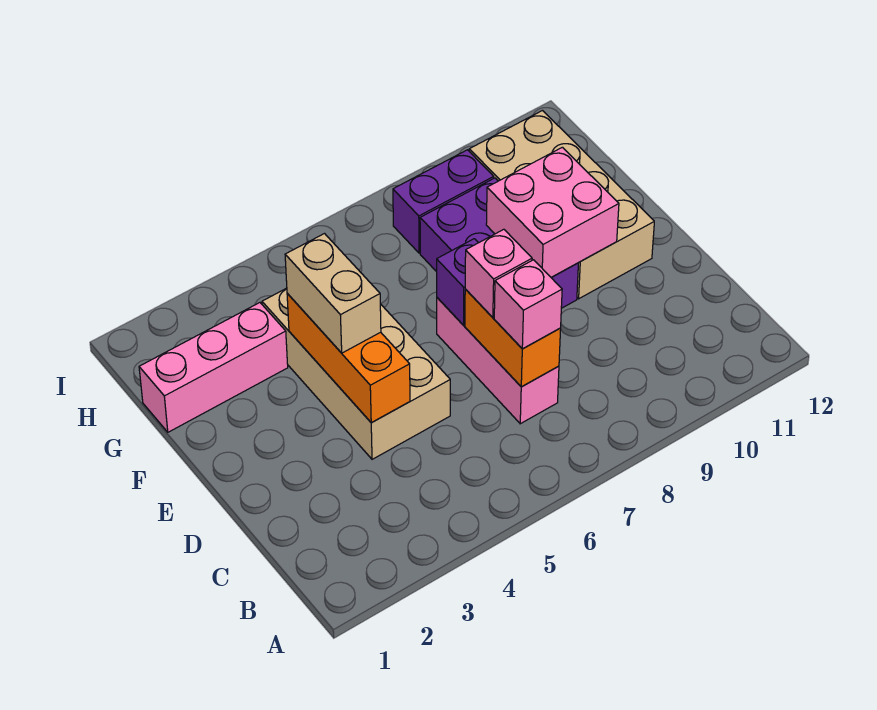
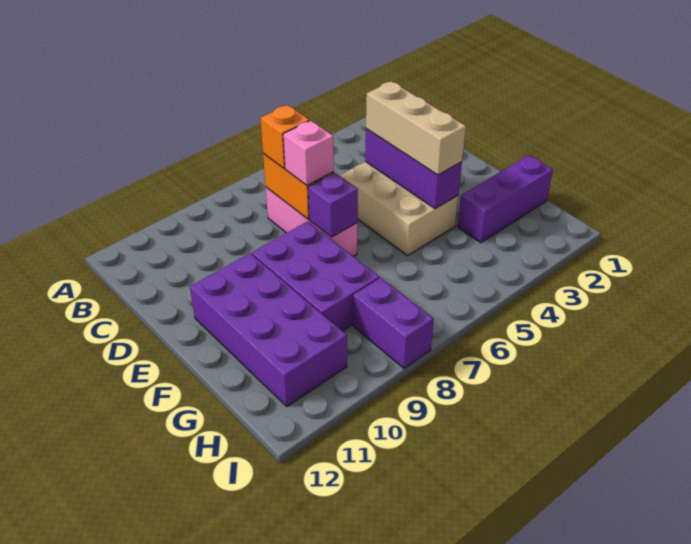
pink 1x1 brick [494,260,562,349] -> orange 1x1 brick [260,105,310,168]
tan 2x4 brick [262,288,450,459] -> tan 2x3 brick [340,162,458,256]
orange 1x3 brick [287,294,410,422] -> purple 1x3 brick [365,129,462,209]
tan 1x2 brick [285,234,381,353] -> tan 1x3 brick [366,81,466,175]
pink 2x2 brick [486,147,619,277] -> none
tan 2x4 brick [469,111,654,299] -> purple 2x4 brick [190,253,347,406]
pink 1x3 brick [139,303,288,432] -> purple 1x3 brick [457,155,553,243]
purple 1x2 brick [393,150,494,253] -> purple 1x2 brick turned to [353,278,434,368]

